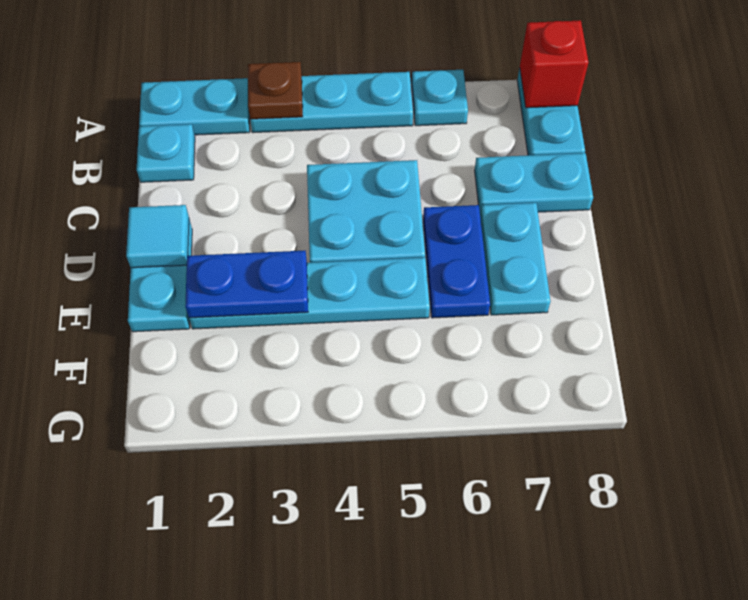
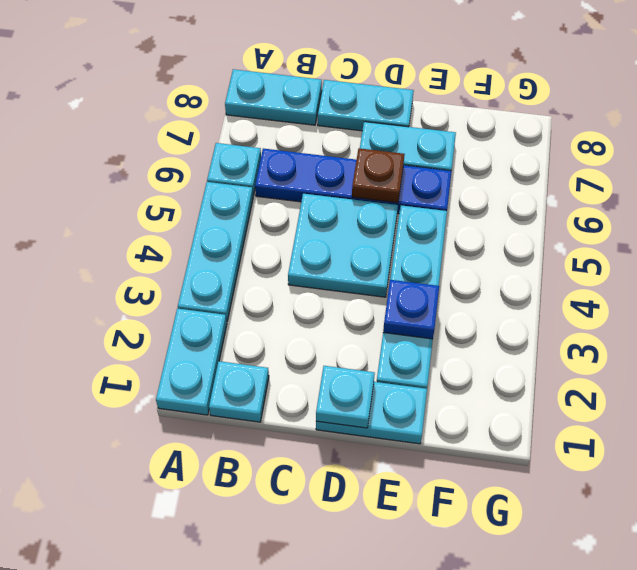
brown 1x1 plate [248,62,303,119] -> brown 1x1 plate moved to [352,148,405,203]
red 1x1 brick [520,20,588,108] -> none
cyan 1x2 plate [475,153,593,213] -> cyan 1x2 plate turned to [318,80,414,131]
cyan 1x1 tile [126,205,189,268] -> cyan 1x1 plate [316,366,375,428]
blue 1x2 plate [423,205,490,318] -> blue 1x4 plate [255,149,452,214]
blue 1x2 plate [185,251,308,318] -> blue 1x1 plate [383,280,439,339]

